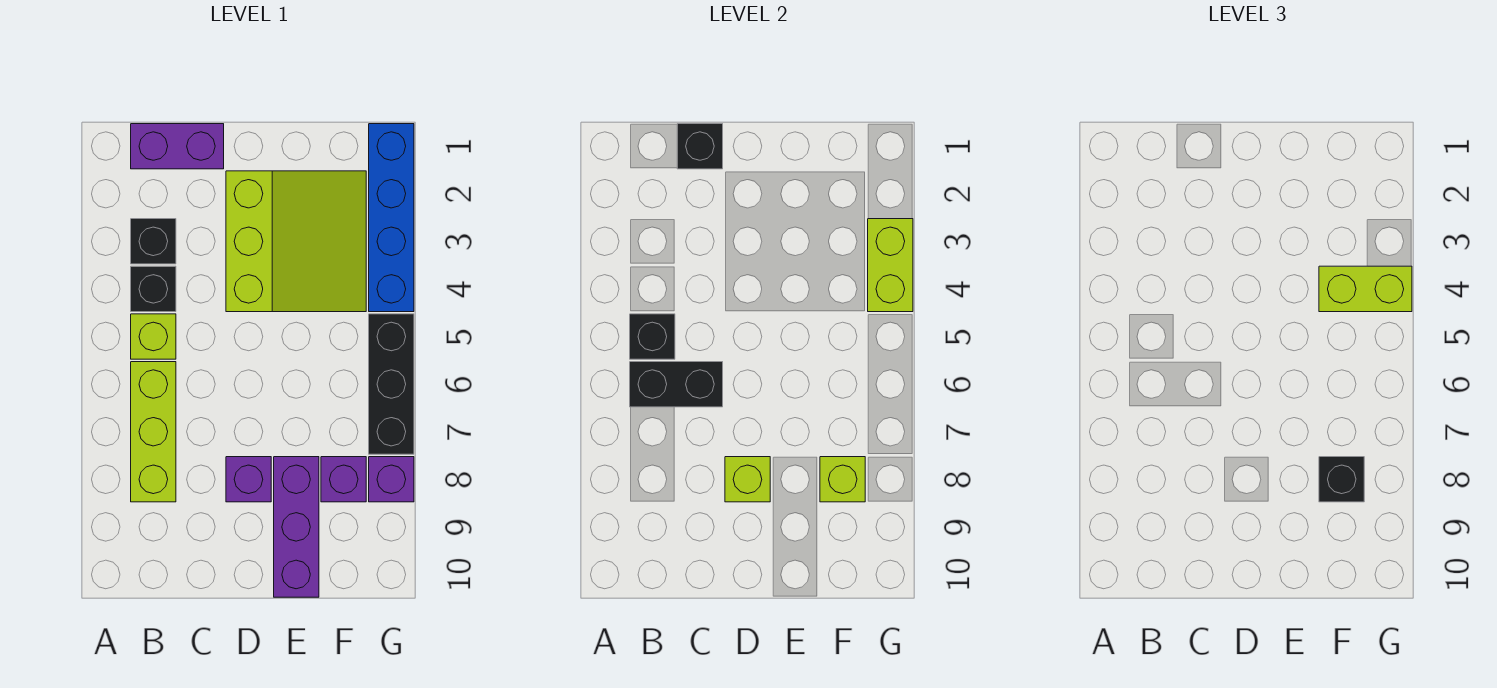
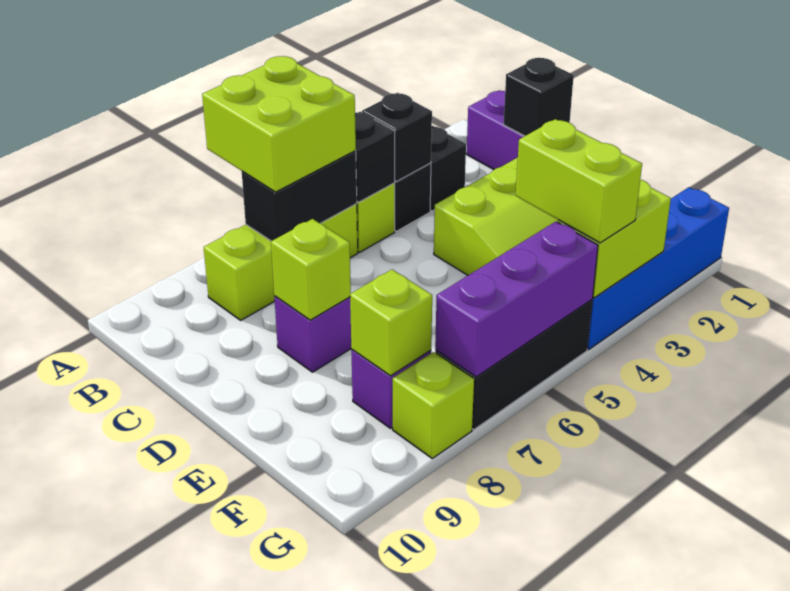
none -> lime 2x2 brick [202,56,356,192]
black 1x2 brick [630,362,723,407] -> black 1x2 brick turned to [242,151,357,241]
purple 1x3 brick [274,457,319,597] -> purple 1x3 brick moved to [435,222,598,377]
black 1x1 brick [1319,457,1364,502] -> black 1x1 brick moved to [362,93,432,181]
purple 1x1 brick [369,457,414,502] -> lime 1x1 brick [393,352,474,458]

